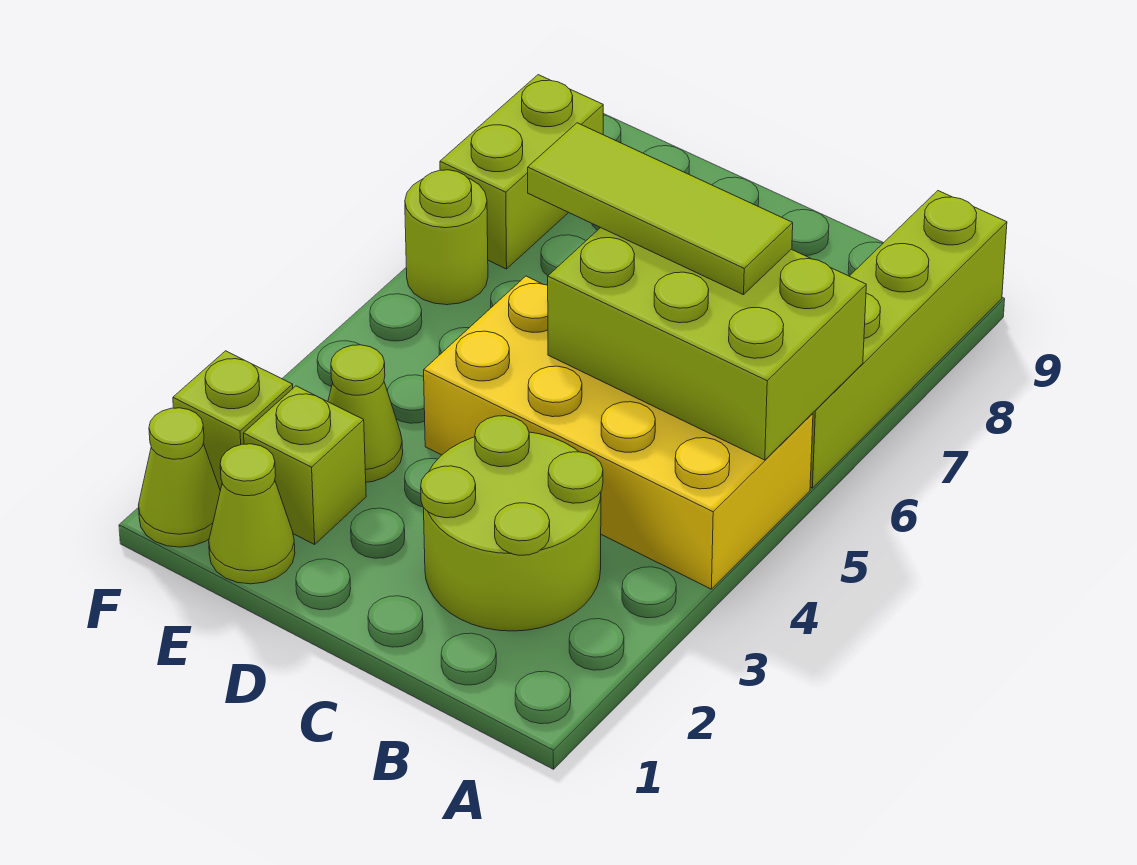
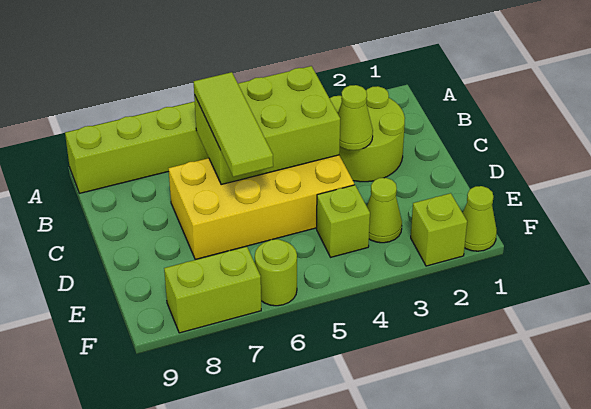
yellow 2x4 brick [424,276,813,589] -> yellow 2x4 brick turned to [169,155,354,260]
lime 2x3 brick [548,228,866,460] -> lime 2x3 brick turned to [194,66,340,185]
lime 1x1 cone [209,444,295,584] -> lime 1x1 cone moved to [338,85,373,150]
lime 1x1 brick [244,386,366,544] -> lime 1x1 brick moved to [317,185,370,257]

